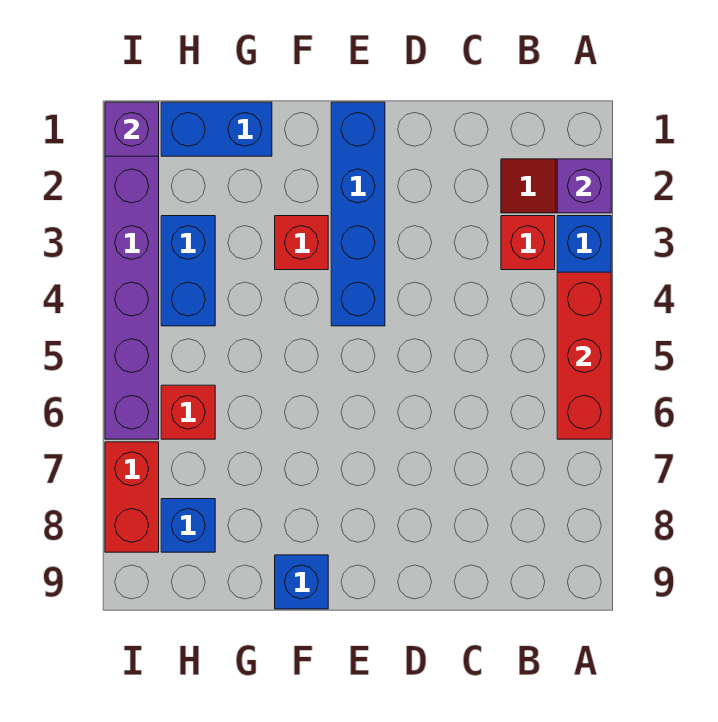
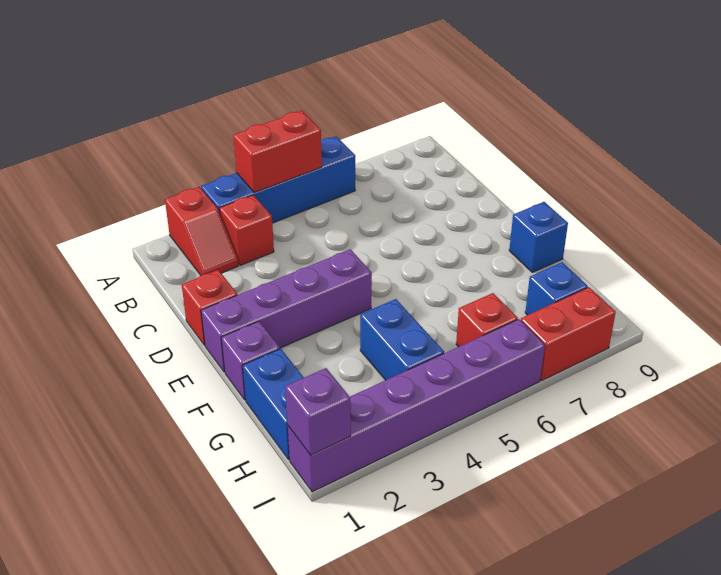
purple 1x1 brick [557,159,611,213] -> purple 1x1 brick moved to [221,321,280,400]
red 1x3 brick [557,272,611,439] -> red 1x2 brick [233,110,322,193]
blue 1x4 brick [331,102,385,326] -> purple 1x4 brick [201,249,372,372]
red 1x1 brick [275,216,328,270] -> red 1x1 brick moved to [182,270,237,345]
blue 1x2 brick [161,216,215,326] -> blue 1x2 brick turned to [360,299,444,380]

